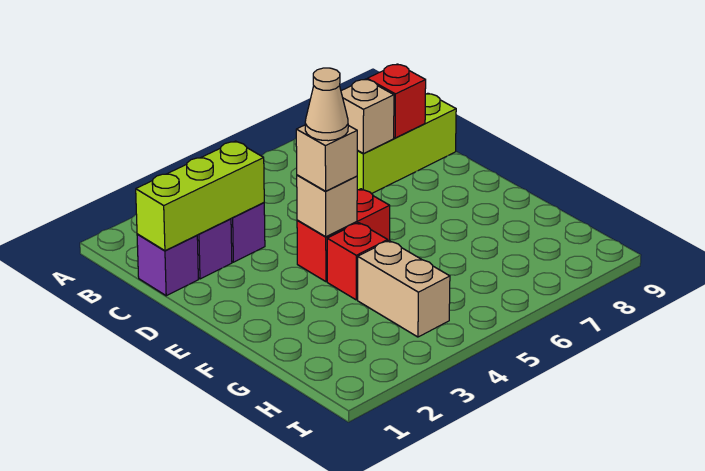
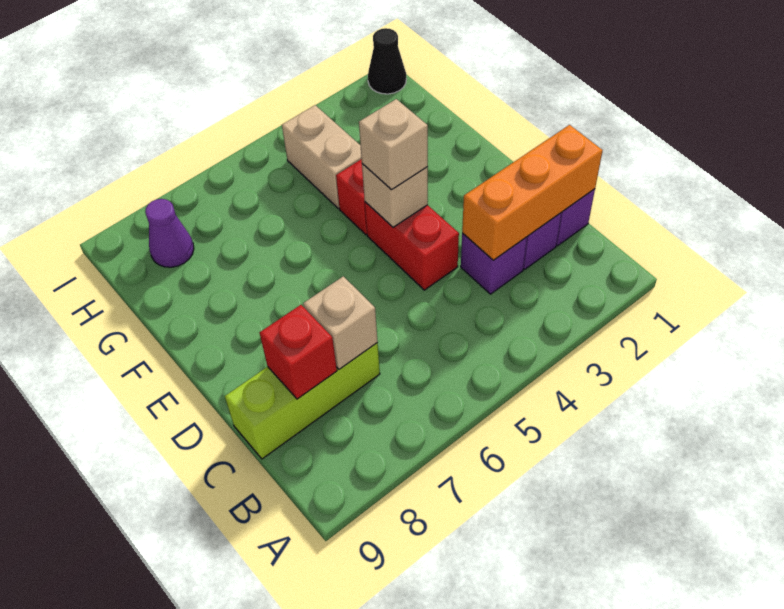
lime 1x3 brick [136,141,264,251] -> orange 1x3 brick [462,125,603,260]
red 1x2 brick [297,189,390,282] -> red 1x2 brick turned to [365,202,459,290]
tan 1x1 cone [305,68,348,141] -> none
none -> purple 1x1 cone [145,199,194,267]
none -> black 1x1 cone [368,28,406,94]

